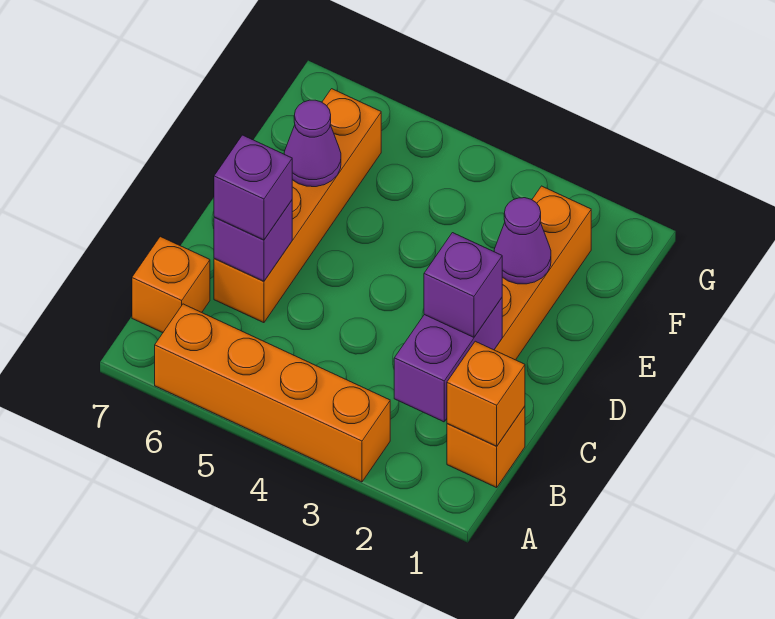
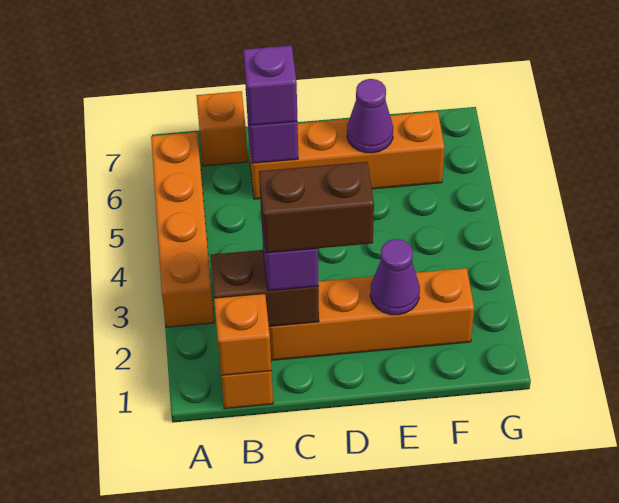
purple 1x2 brick [394,298,502,422] -> brown 1x2 brick [210,250,319,327]
none -> brown 1x2 brick [259,162,374,253]

